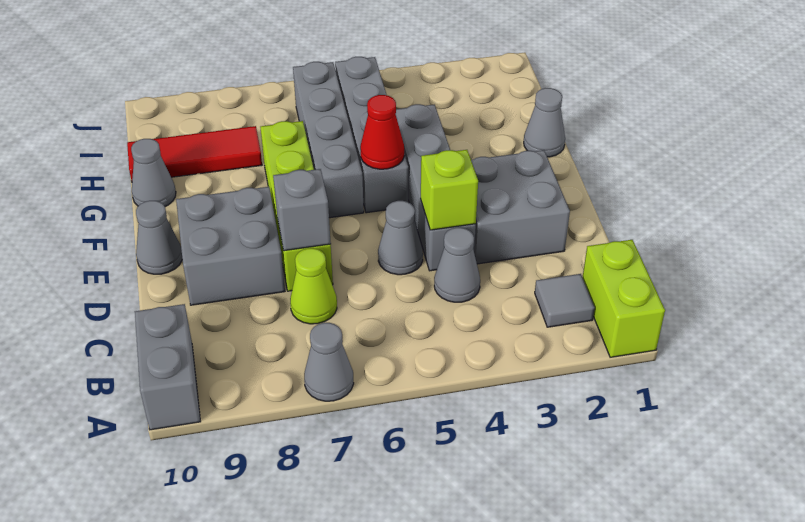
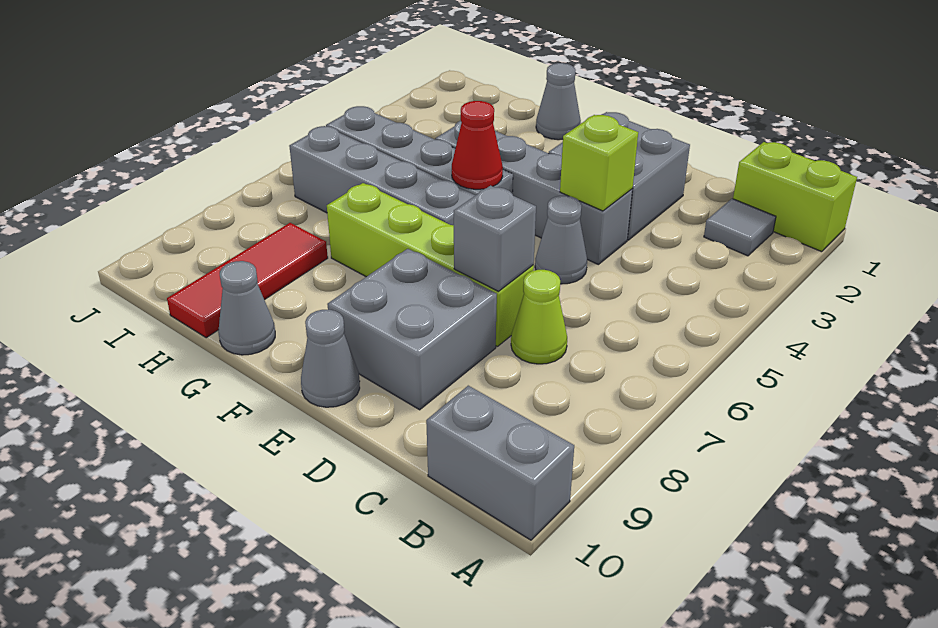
grey 1x1 cone [304,323,354,401] -> none
grey 1x1 cone [434,227,480,302] -> none

